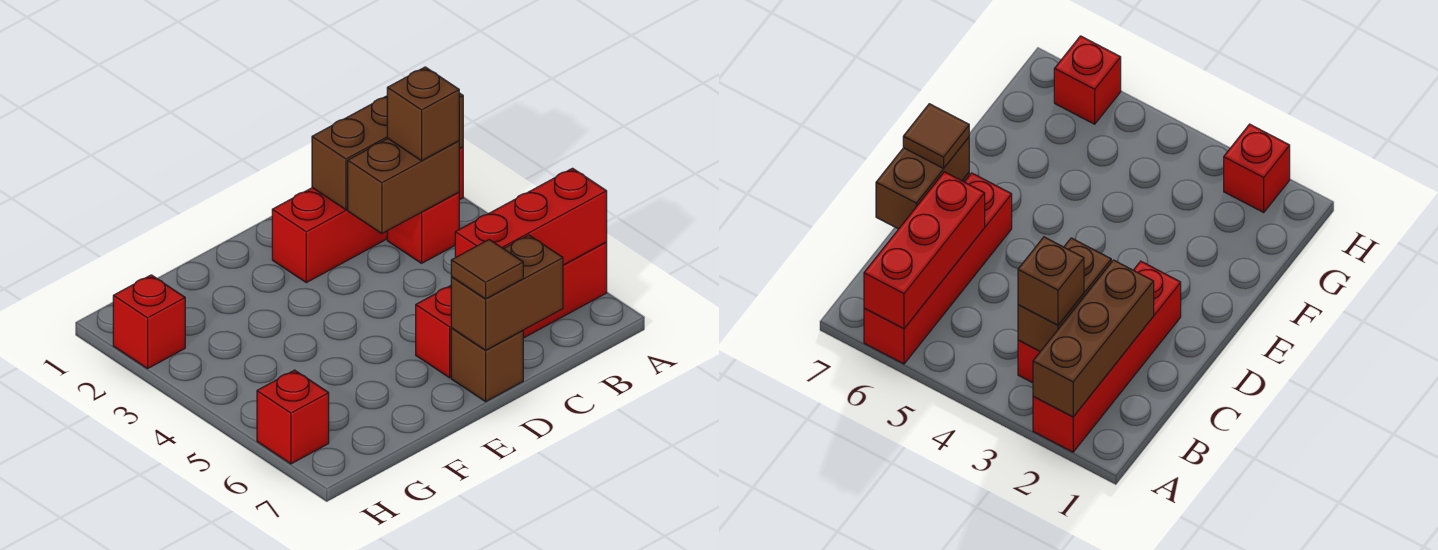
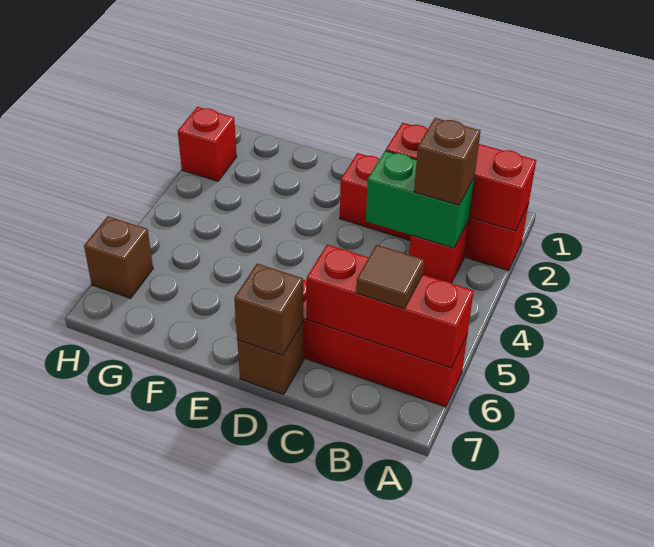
brown 1x3 brick [312,93,463,210] -> red 1x3 brick [386,123,536,231]
brown 1x2 brick [348,139,459,233] -> green 1x2 brick [366,151,475,248]
brown 1x2 brick [451,235,563,350] -> brown 1x1 brick [234,264,304,355]
brown 1x1 tile [451,240,523,299] -> brown 1x1 tile moved to [356,245,424,309]
red 1x1 brick [257,370,329,464] -> brown 1x1 brick [84,216,153,298]

